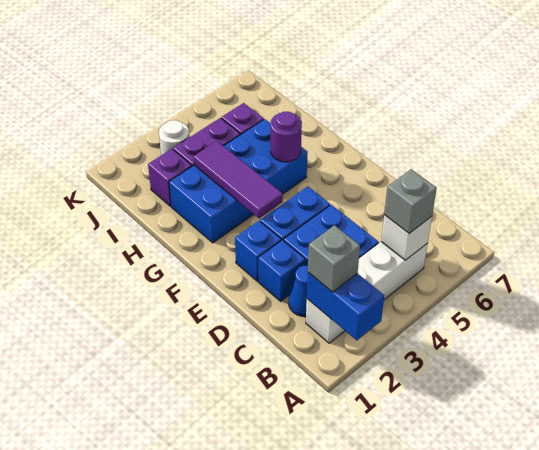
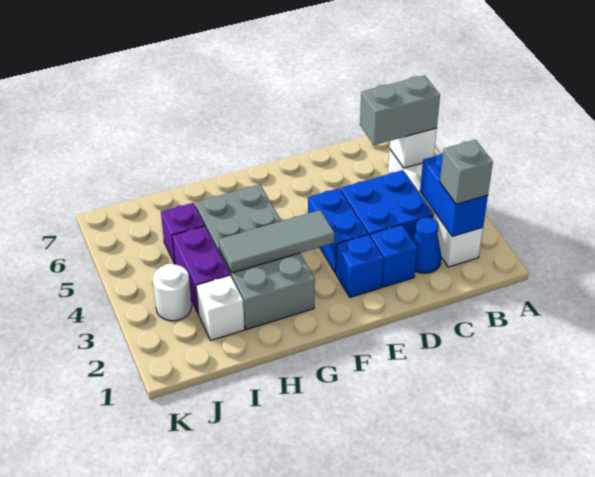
blue 1x2 brick [307,272,384,340] -> blue 1x2 brick turned to [420,153,488,237]
grey 1x1 brick [384,169,437,233] -> grey 1x2 brick [360,75,440,145]
purple 1x3 tile [193,141,283,218] -> grey 1x3 tile [219,210,335,273]
blue 2x4 brick [169,119,308,243] -> grey 2x4 brick [195,184,315,329]
purple 1x1 round brick [271,112,302,162] -> none
purple 1x1 brick [148,149,192,206] -> white 1x1 brick [196,275,245,340]

